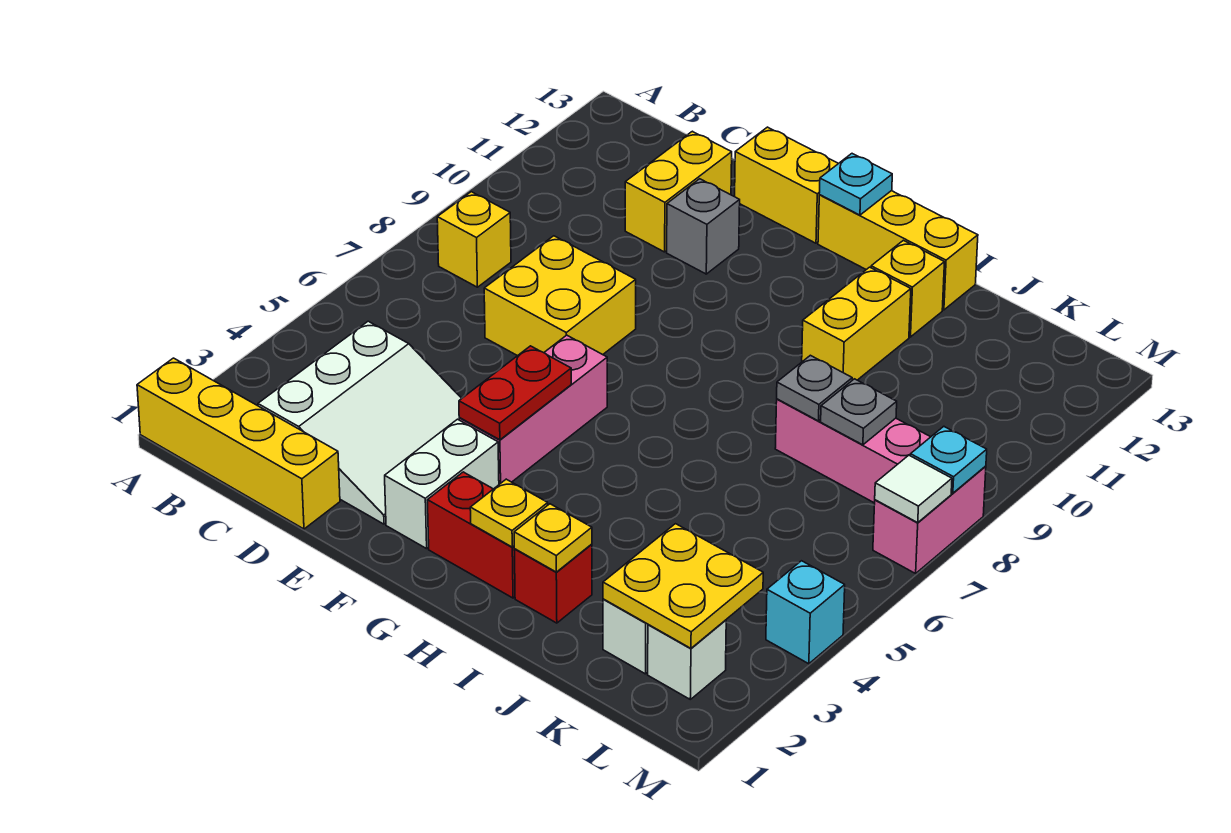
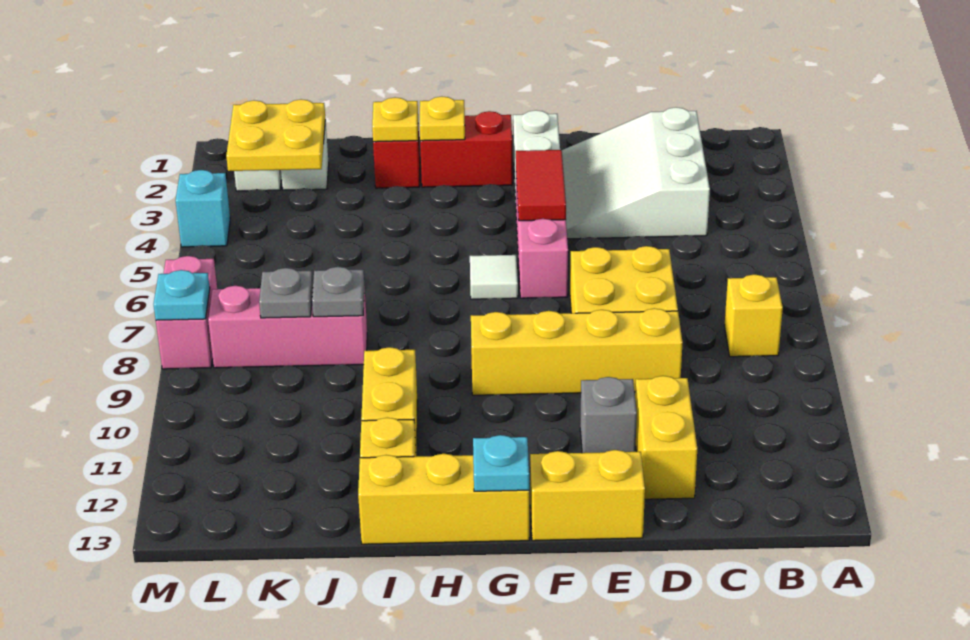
yellow 1x4 brick [137,358,340,529] -> yellow 1x4 brick moved to [471,308,683,395]
red 1x2 plate [459,346,571,440] -> red 1x2 tile [516,150,566,221]
white 1x1 tile [875,455,952,523] -> white 1x1 tile moved to [470,255,518,299]

